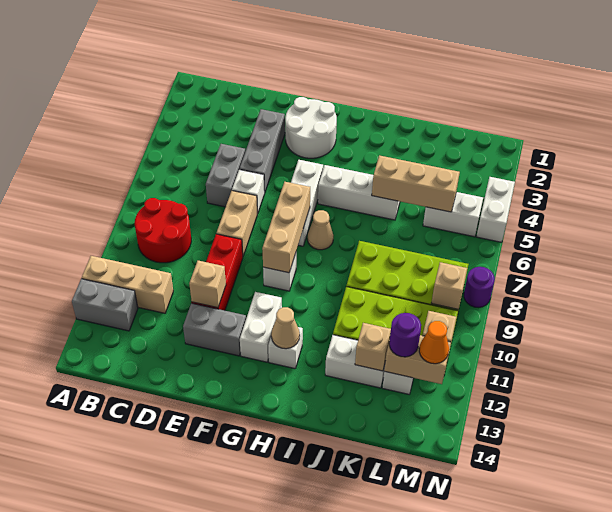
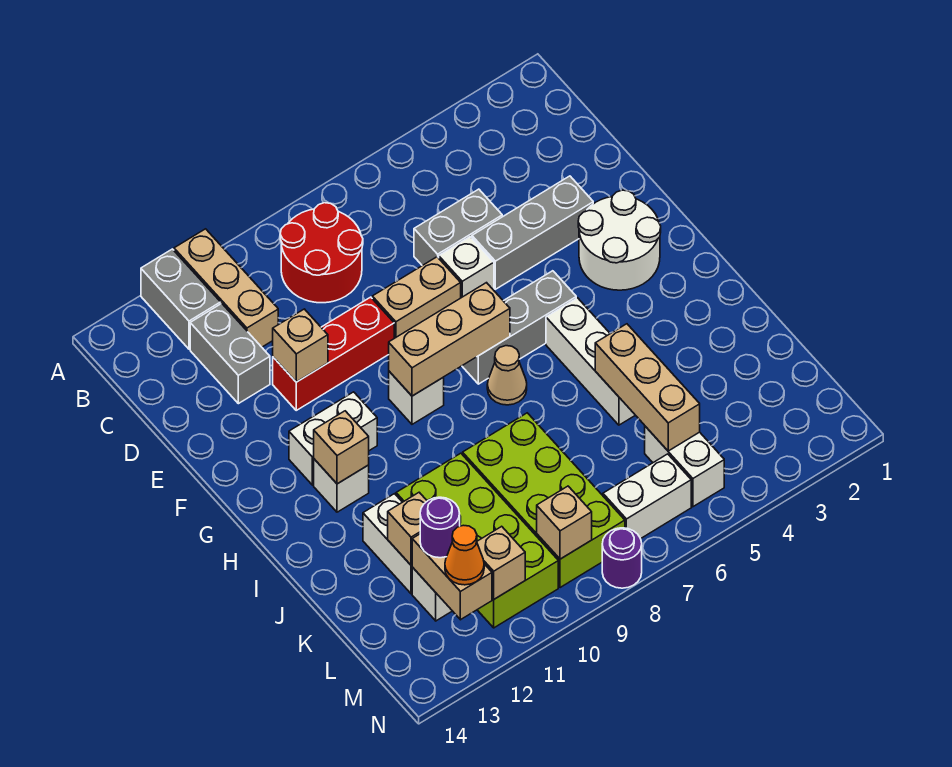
grey 1x2 brick [183,303,246,356] -> grey 1x2 brick moved to [190,303,270,404]
white 1x3 brick [291,160,323,246] -> grey 1x3 brick [462,271,576,384]
tan 1x1 cone [271,307,300,349] -> tan 1x1 brick [314,411,369,484]
white 1x2 brick [476,177,515,242] -> white 1x2 brick moved to [603,454,691,539]

